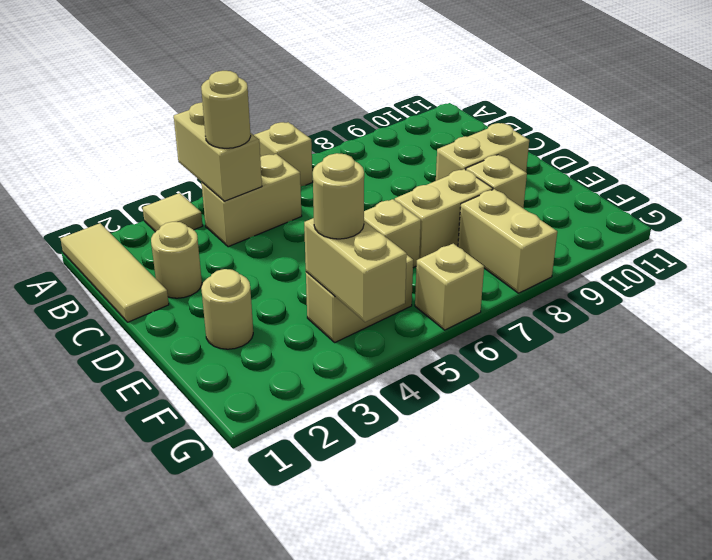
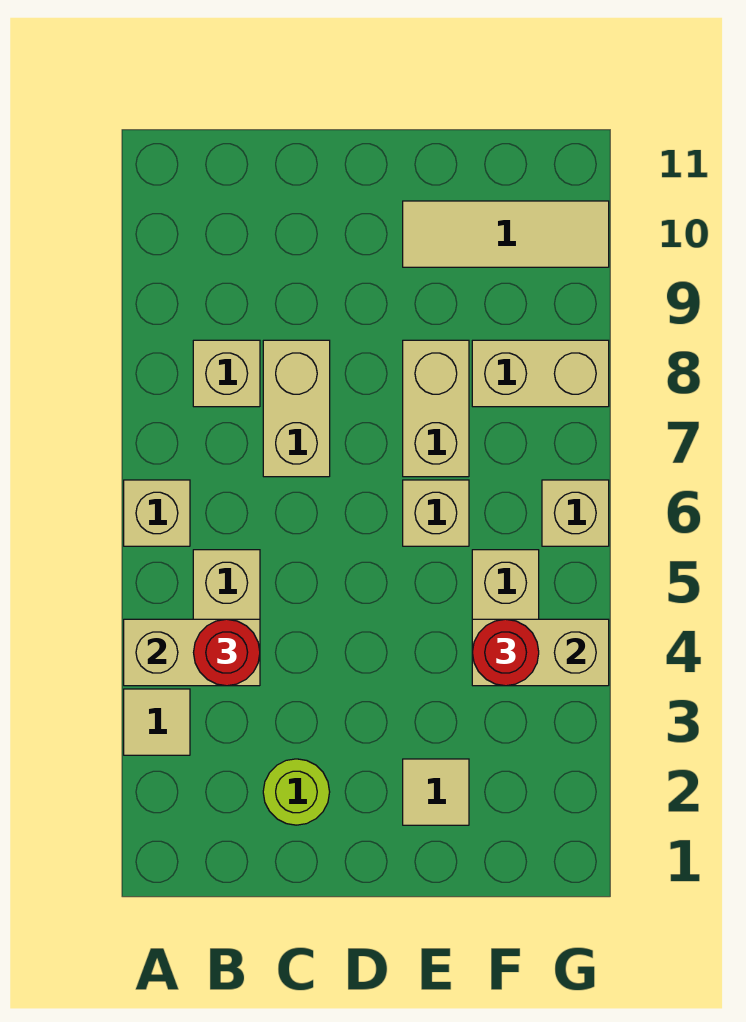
tan 1x3 tile [61,223,169,322] -> tan 1x3 tile moved to [403,201,609,267]
tan 1x1 round brick [201,71,251,148] -> red 1x1 round brick [194,619,260,686]
tan 1x1 round brick [151,222,202,298] -> lime 1x1 round brick [263,759,330,825]
tan 1x2 brick [436,123,529,181] -> tan 1x2 brick moved to [263,340,330,477]
tan 1x1 round brick [201,269,253,349] -> tan 1x1 tile [403,759,469,825]
tan 1x1 brick [466,155,527,208] -> tan 1x1 brick moved to [193,340,260,407]
tan 1x1 round brick [313,153,364,239] -> red 1x1 round brick [472,619,539,686]

